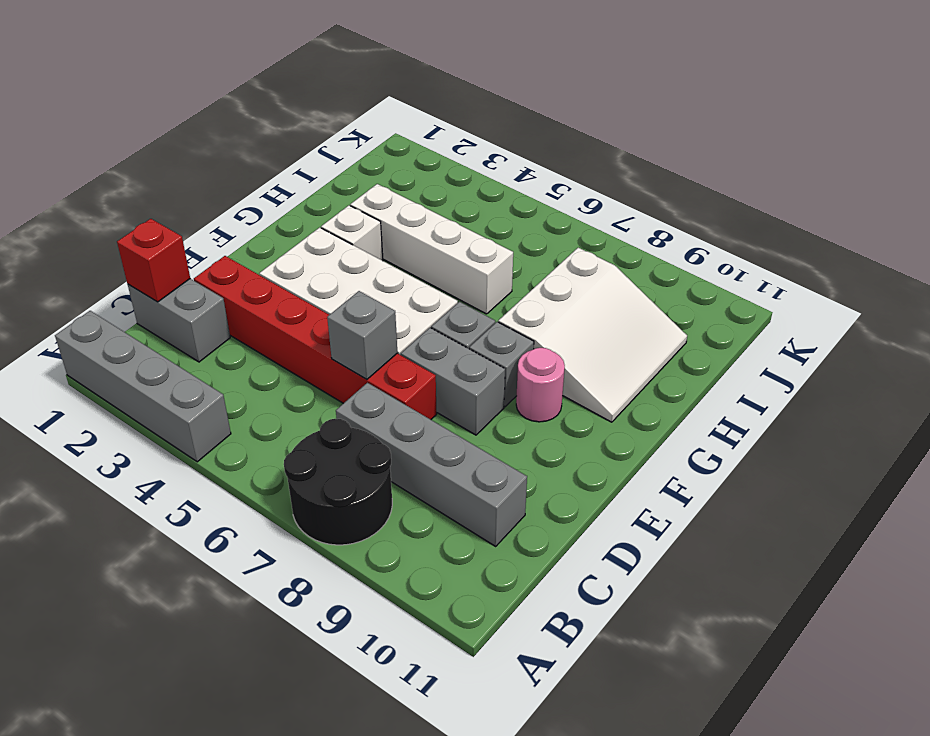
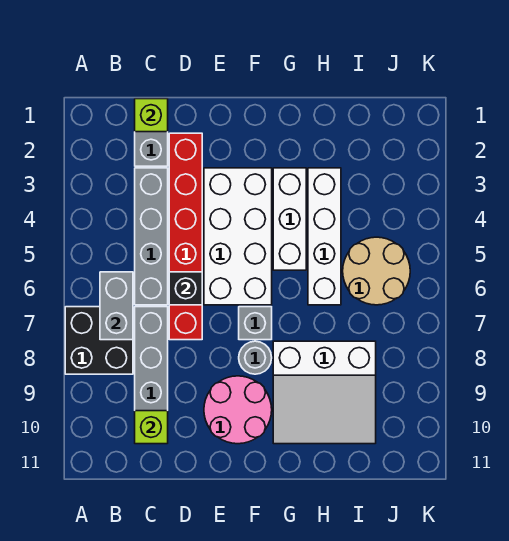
grey 1x4 brick [55,311,231,462] -> grey 1x4 brick moved to [135,168,168,305]
black 2x2 round brick [284,419,392,545] -> black 2x2 brick [65,307,133,374]
red 1x1 brick [117,219,190,302] -> lime 1x1 brick [135,99,168,132]
none -> lime 1x1 brick [135,411,168,444]
grey 1x1 brick [327,291,397,379] -> black 1x1 brick [169,272,202,305]
grey 1x2 brick [401,328,505,435] -> grey 1x2 brick moved to [100,272,133,340]
grey 1x1 brick [469,322,534,407] -> grey 1x1 round brick [239,341,272,374]
pink 1x1 round brick [516,348,565,422] -> pink 2x2 round brick [204,376,272,444]
white 1x1 brick [321,205,383,261] -> white 1x3 brick [273,168,306,270]
none -> tan 2x2 round brick [343,237,410,305]

